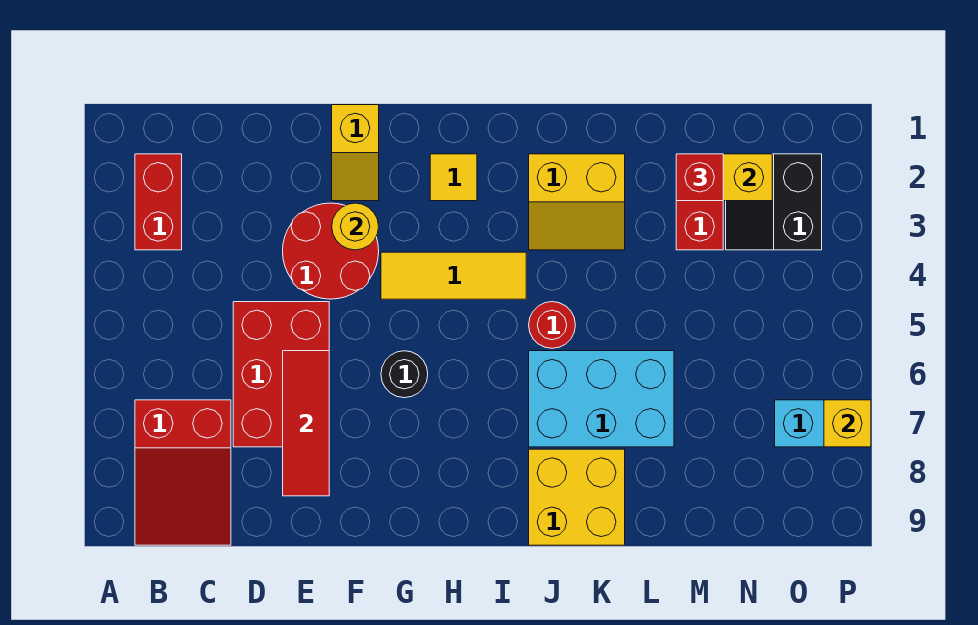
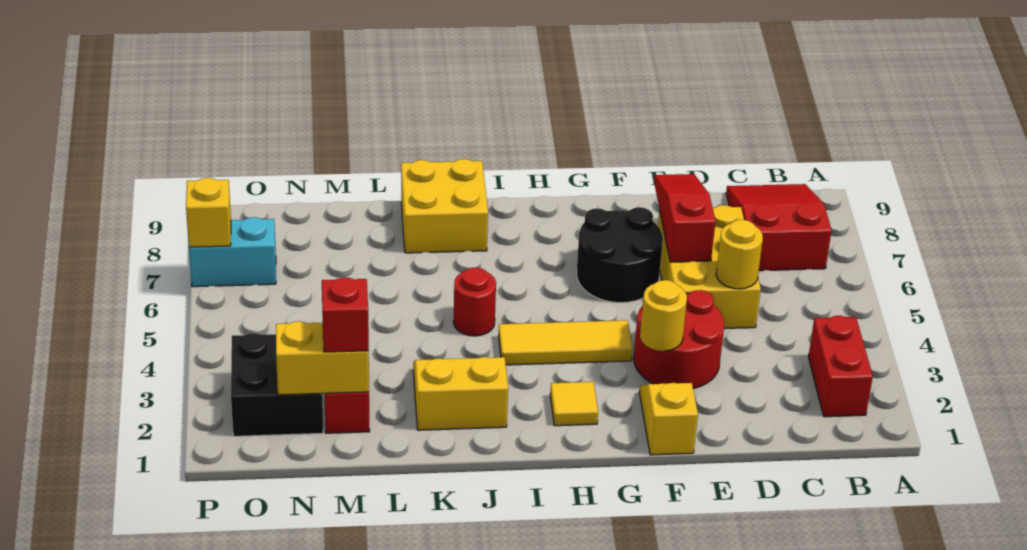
red 2x3 brick [233,302,329,447] -> yellow 2x3 brick [658,205,761,329]
none -> yellow 1x1 round brick [716,220,763,289]
red 1x3 tile [283,351,329,496] -> red 1x3 slope [654,174,716,262]
black 1x1 round brick [381,351,428,398] -> black 2x2 round brick [577,207,663,303]
cyan 2x3 brick [529,351,674,447] -> none
black 2x2 slope [726,154,822,250] -> black 2x2 brick [231,333,324,436]

